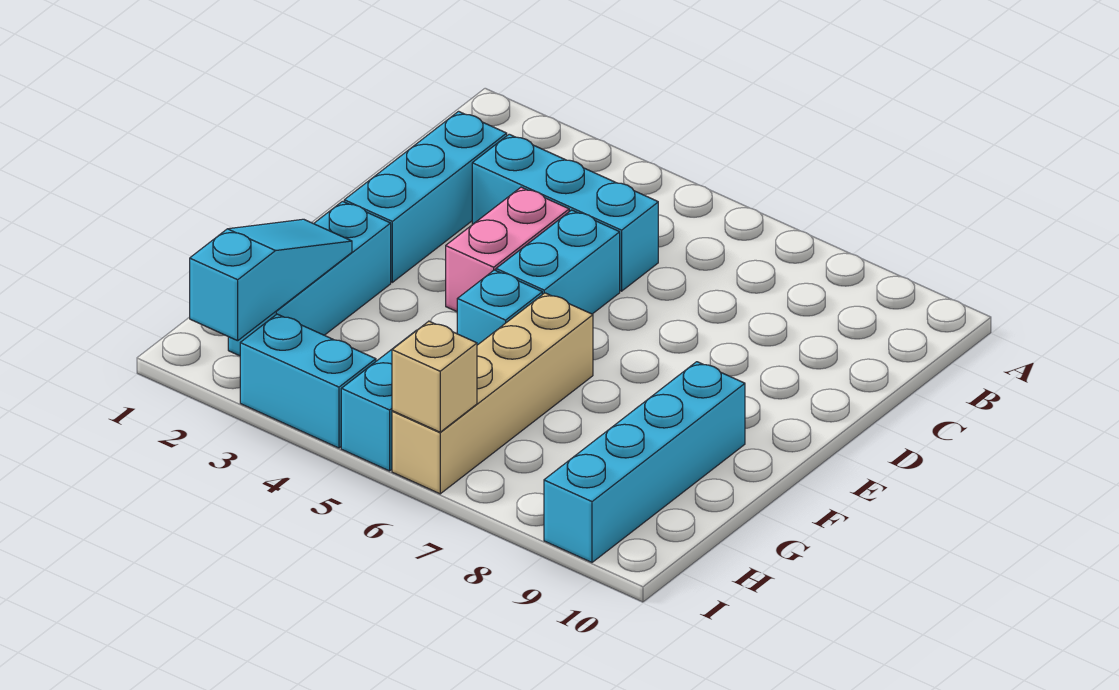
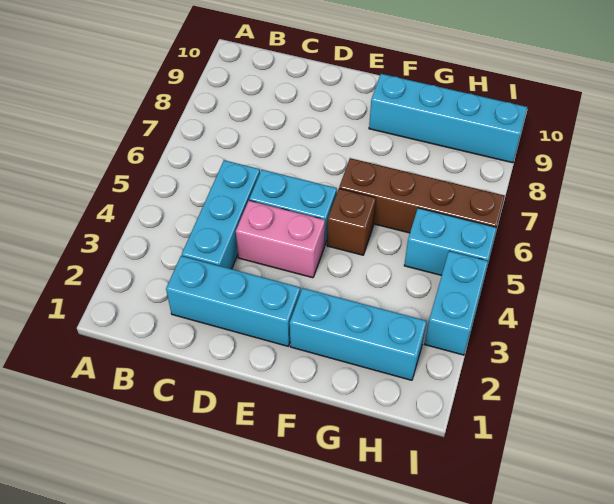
cyan 1x1 brick [457,270,542,345] -> brown 1x1 brick [327,189,376,255]
tan 1x4 brick [392,293,593,494] -> brown 1x4 brick [339,158,505,233]
cyan 1x3 slope [190,219,352,341] -> none
tan 1x1 brick [392,321,477,432] -> none

